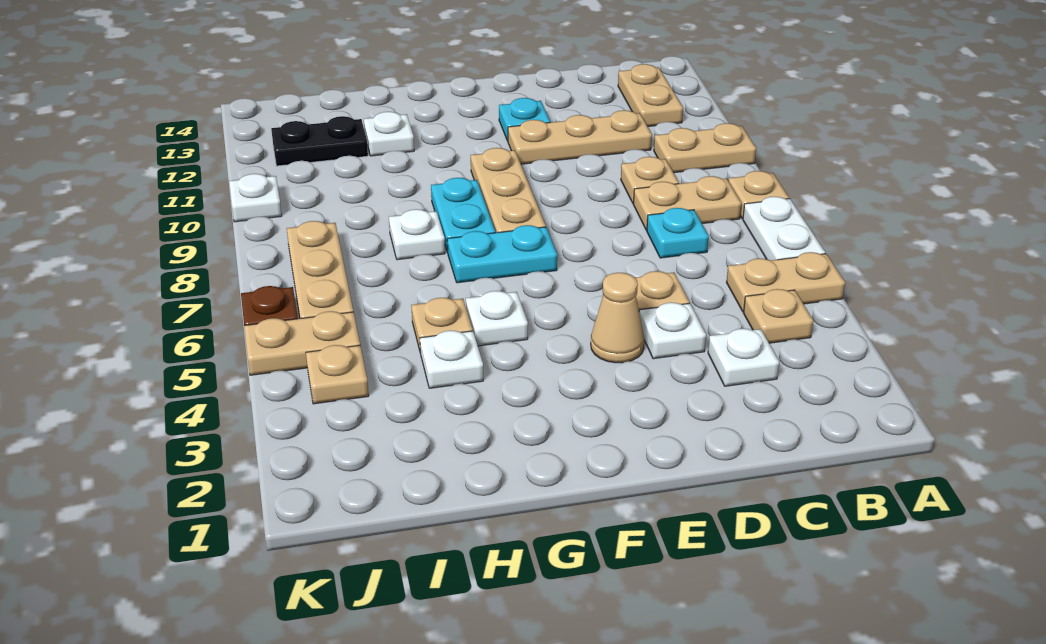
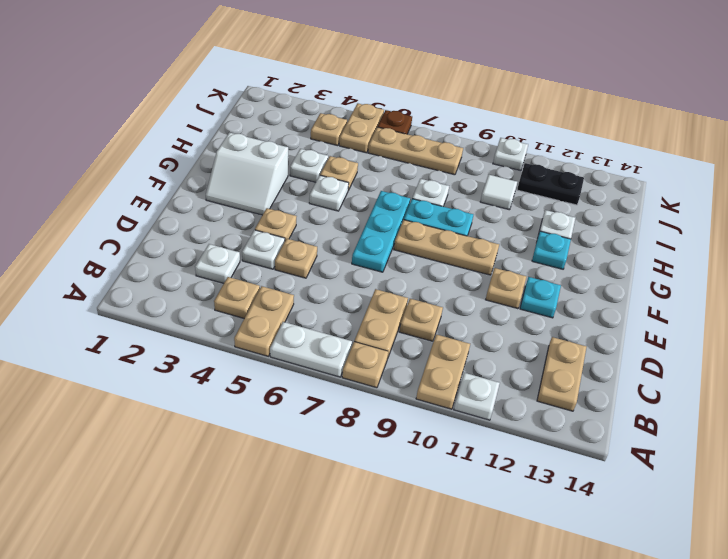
none -> white 1x1 plate [454,373,500,420]
tan 1x2 plate [618,64,683,126] -> tan 1x2 plate turned to [537,337,586,411]
cyan 1x1 plate [647,208,709,258] -> cyan 1x1 plate moved to [532,231,571,269]
tan 1x3 plate [508,110,652,164] -> tan 1x1 plate [486,268,527,309]
tan 1x1 cone [591,273,644,363] -> tan 1x1 plate [255,208,296,240]
none -> white 2x2 slope [206,133,288,215]
cyan 1x2 plate [447,225,557,283] -> cyan 1x3 plate [352,191,410,272]
none -> white 1x1 tile [480,175,517,210]
black 1x2 plate [271,116,368,166] -> black 1x2 plate turned to [517,163,584,205]

